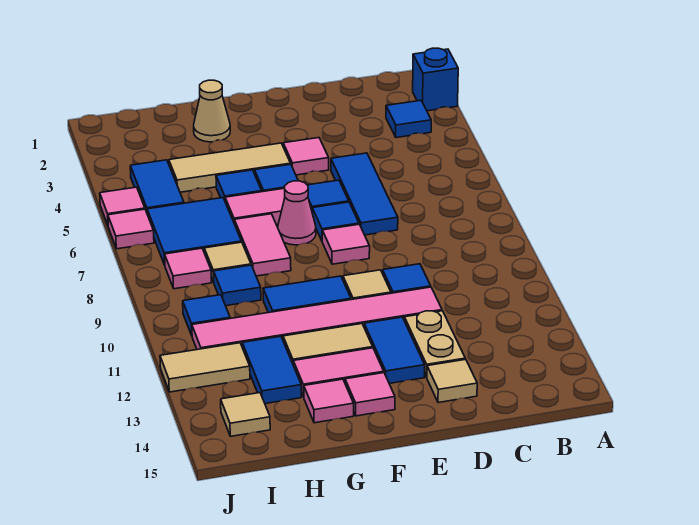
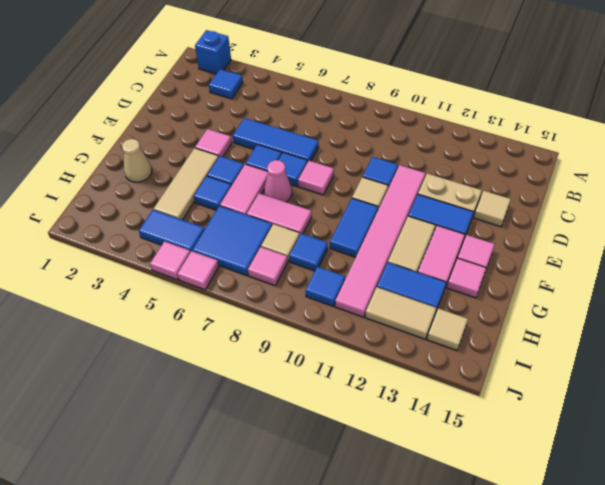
tan 1x2 tile [160,343,250,392] -> tan 1x2 tile turned to [365,287,436,339]

